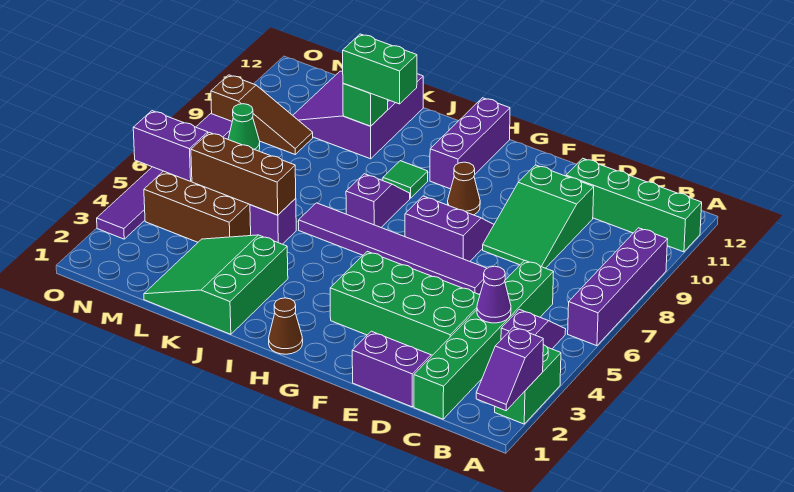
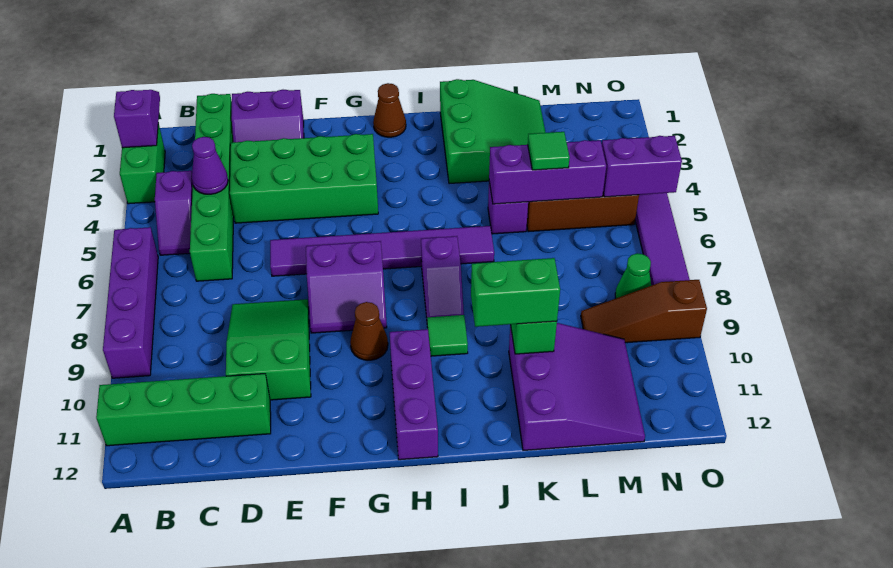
brown 1x3 brick [191,132,296,215] -> purple 1x3 brick [489,140,606,204]
none -> green 1x1 tile [528,132,570,170]

